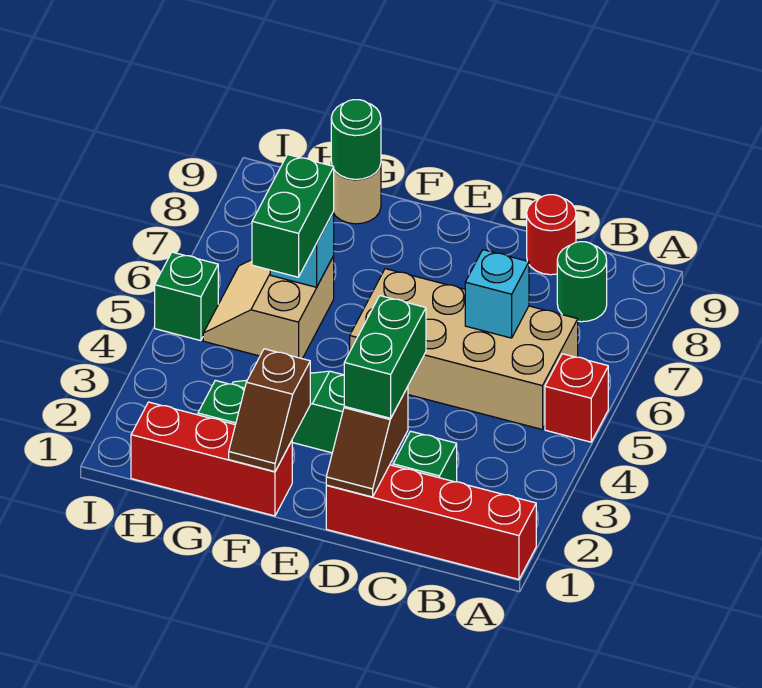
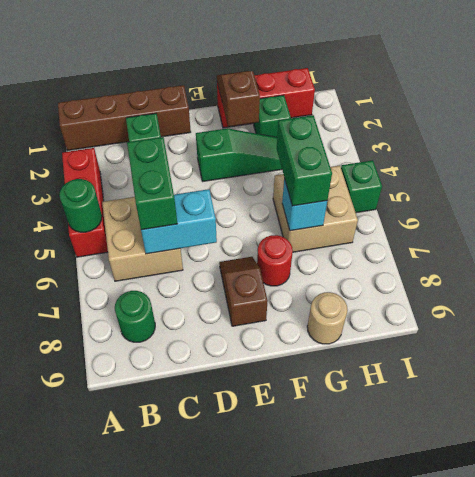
red 1x4 brick [326,465,536,579] -> brown 1x4 brick [58,85,191,151]
red 1x1 brick [545,354,608,442] -> red 1x3 brick [62,148,108,257]
tan 2x4 brick [350,269,578,429] -> tan 2x2 brick [102,197,183,281]
cyan 1x1 brick [465,250,529,338] -> cyan 1x2 brick [141,189,217,254]
red 1x1 round brick [527,195,576,275] -> red 1x1 round brick moved to [257,235,293,286]
brown 1x2 slope [326,387,408,497] -> brown 1x2 slope moved to [219,257,268,326]
green 1x2 brick [344,296,426,418] -> green 1x2 brick moved to [127,137,177,230]
tan 2x2 slope [203,256,334,359] -> tan 2x2 brick [273,165,358,252]
green 1x1 round brick [331,100,381,179] -> green 1x1 round brick moved to [59,179,102,232]

